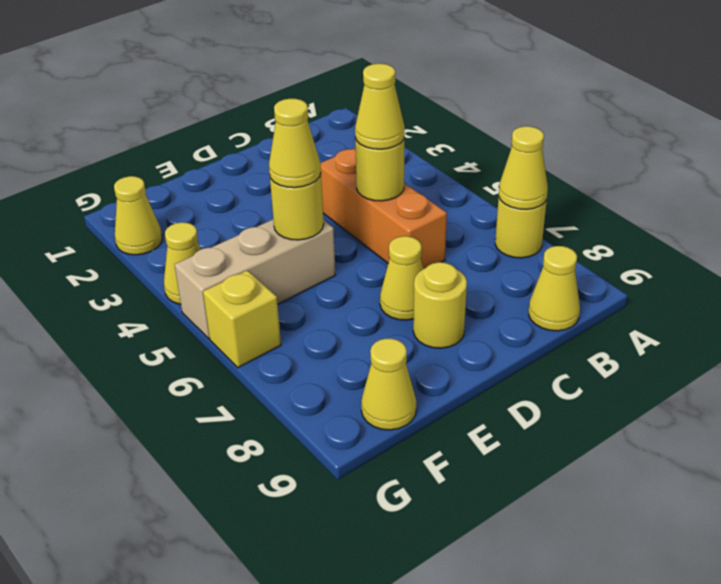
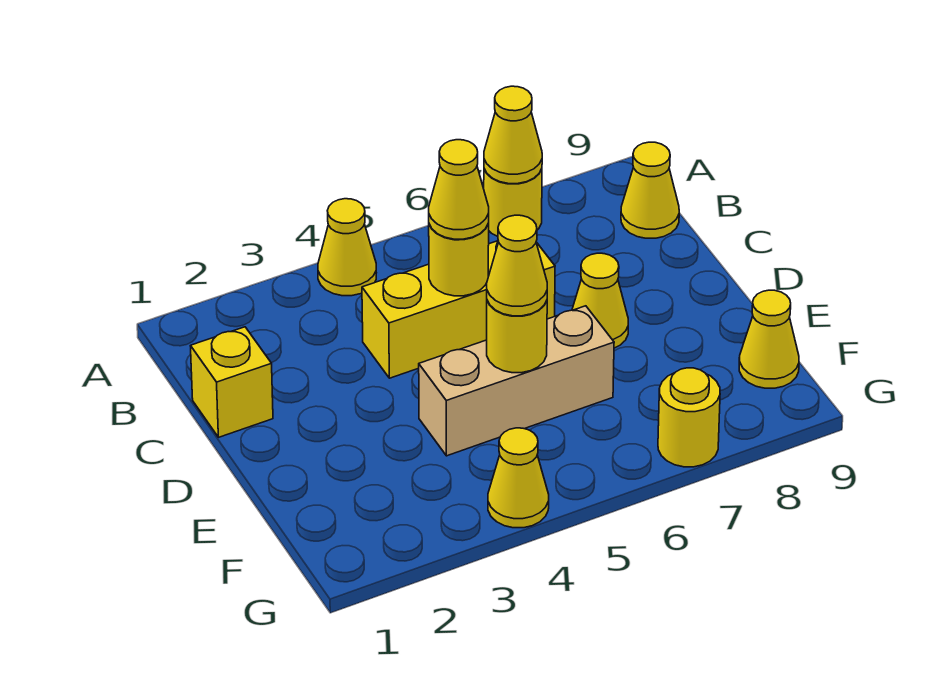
orange 1x3 brick [321,148,447,269] -> yellow 1x3 brick [362,241,555,378]
yellow 1x1 round brick [413,262,467,348] -> yellow 1x1 round brick moved to [658,368,720,467]
tan 1x3 brick [175,220,335,339] -> tan 1x3 brick turned to [419,306,614,456]
yellow 1x1 cone [114,176,162,255] -> yellow 1x1 cone moved to [318,199,376,296]
yellow 1x1 brick [203,270,281,368] -> yellow 1x1 brick moved to [191,327,273,437]

